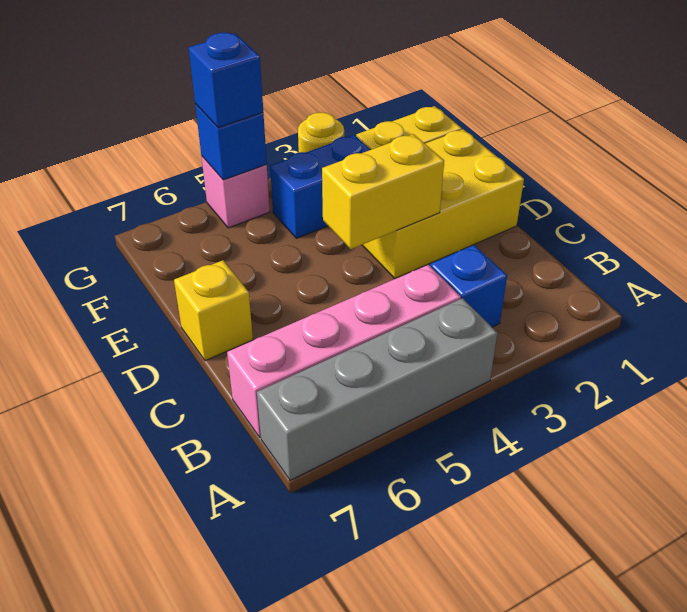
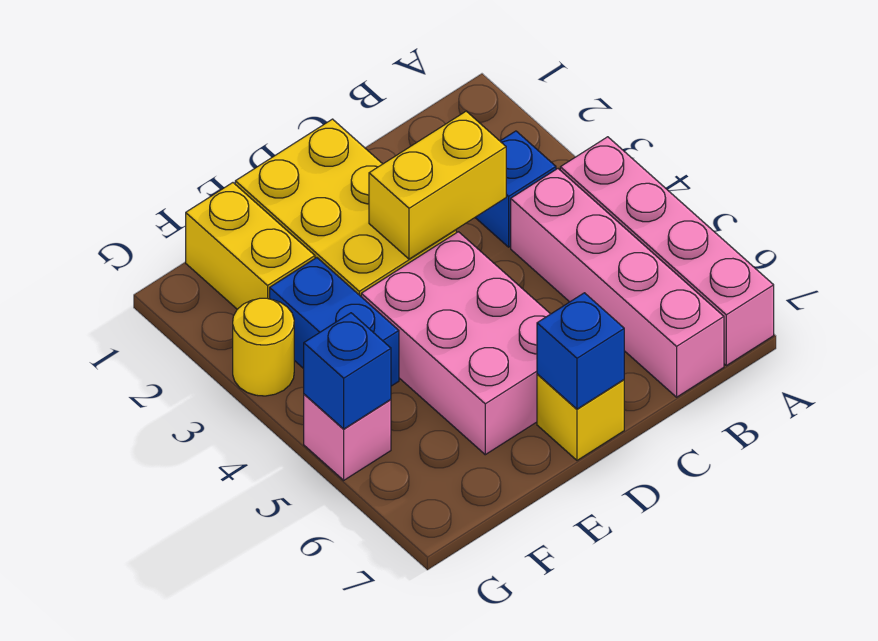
grey 1x4 brick [257,298,497,480] -> pink 1x4 brick [560,137,774,366]
yellow 1x2 brick [322,134,444,249] -> yellow 1x2 brick turned to [369,111,506,259]
none -> pink 2x3 brick [361,232,550,455]
blue 1x1 brick [189,33,263,128] -> blue 1x1 brick moved to [537,293,624,409]

